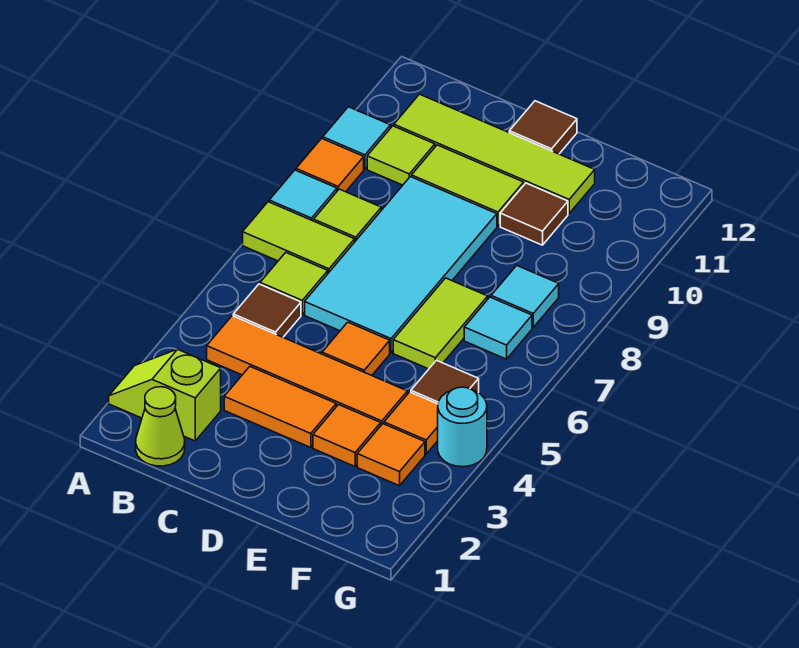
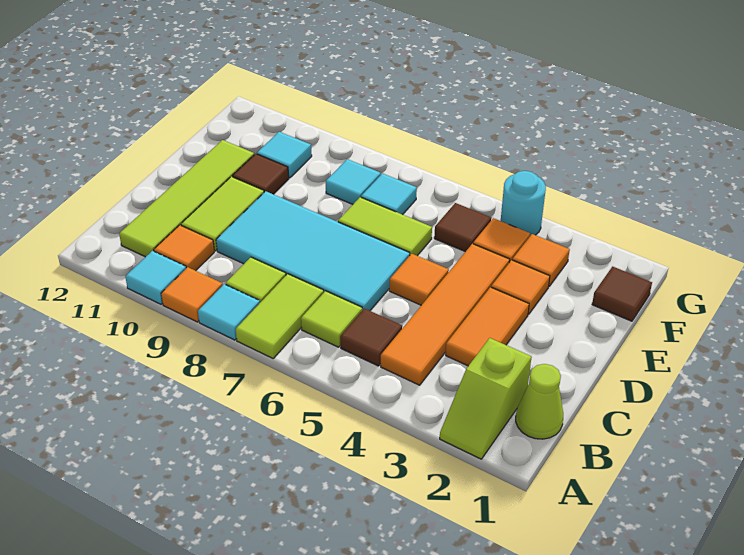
lime 1x1 tile [367,126,435,185] -> orange 1x1 tile [154,225,214,271]
brown 1x1 tile [509,101,577,154] -> brown 1x1 tile moved to [592,267,652,321]
none -> cyan 1x1 tile [257,132,312,178]

